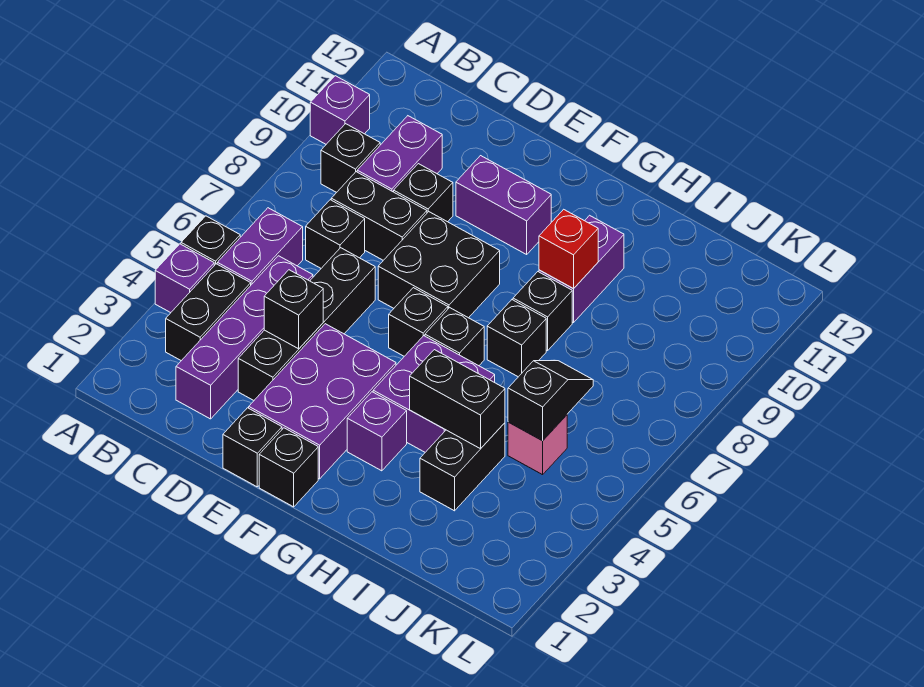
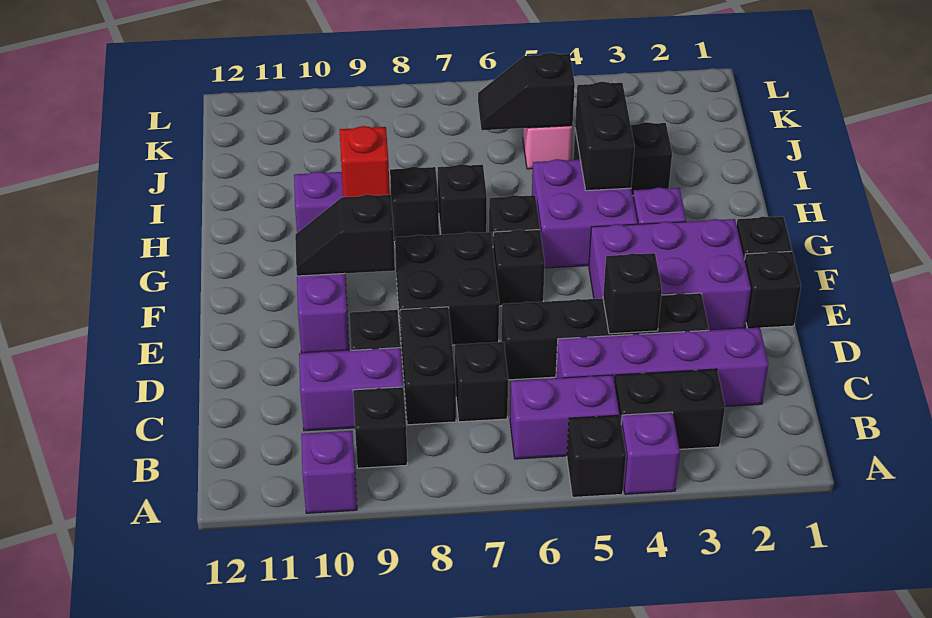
none -> black 1x2 slope [295,194,395,276]

